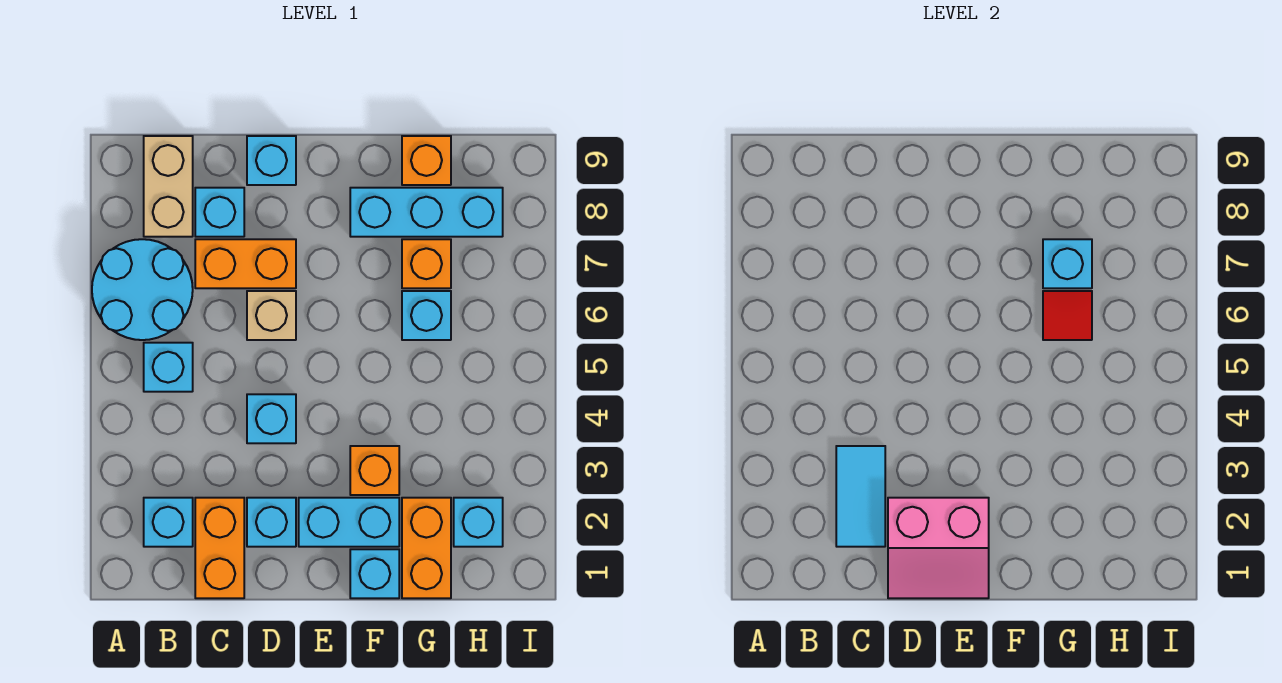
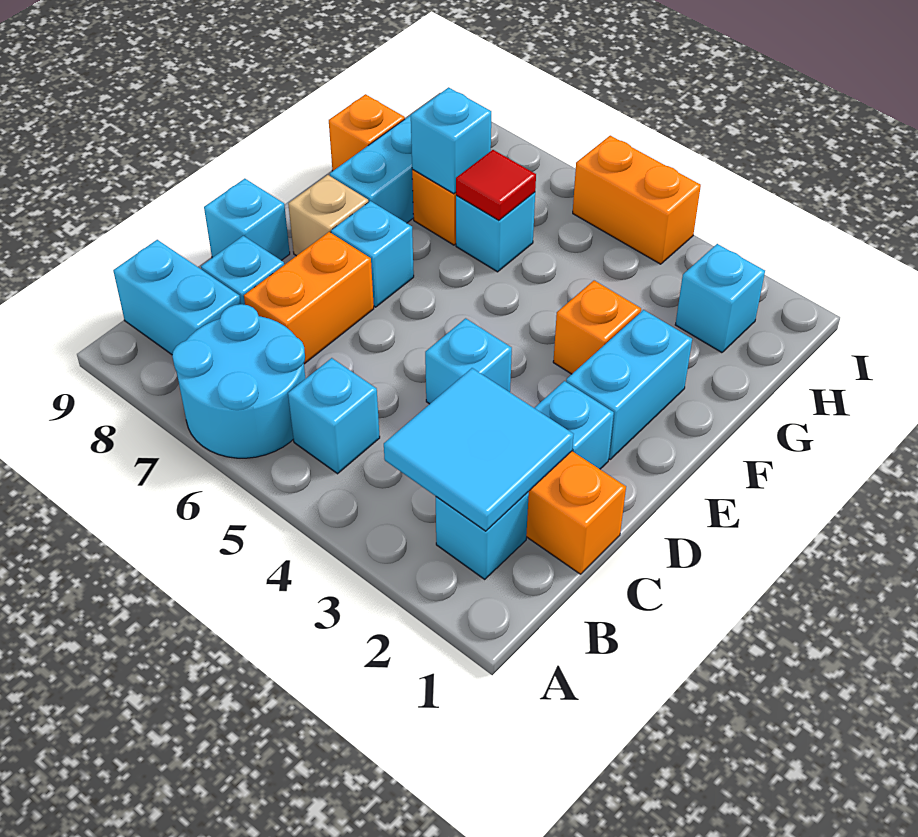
tan 1x2 brick [144,136,193,237] -> cyan 1x2 brick [113,240,241,355]
cyan 1x2 tile [836,446,885,547] -> cyan 2x2 tile [384,368,574,531]
pink 2x2 slope [888,498,989,598] -> none
tan 1x1 brick [247,291,296,340] -> tan 1x1 brick moved to [288,175,368,256]
cyan 1x1 brick [350,549,399,598] -> cyan 1x1 brick moved to [331,201,414,307]
orange 1x2 brick [402,498,451,598] -> orange 1x2 brick moved to [573,136,701,264]

